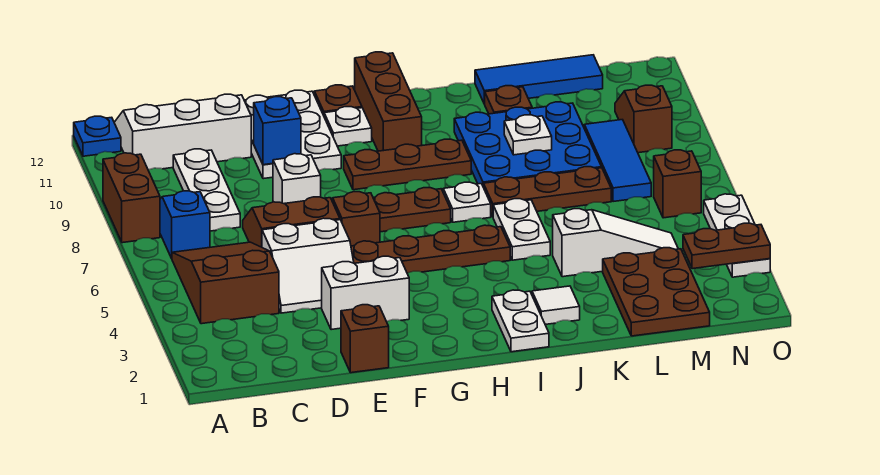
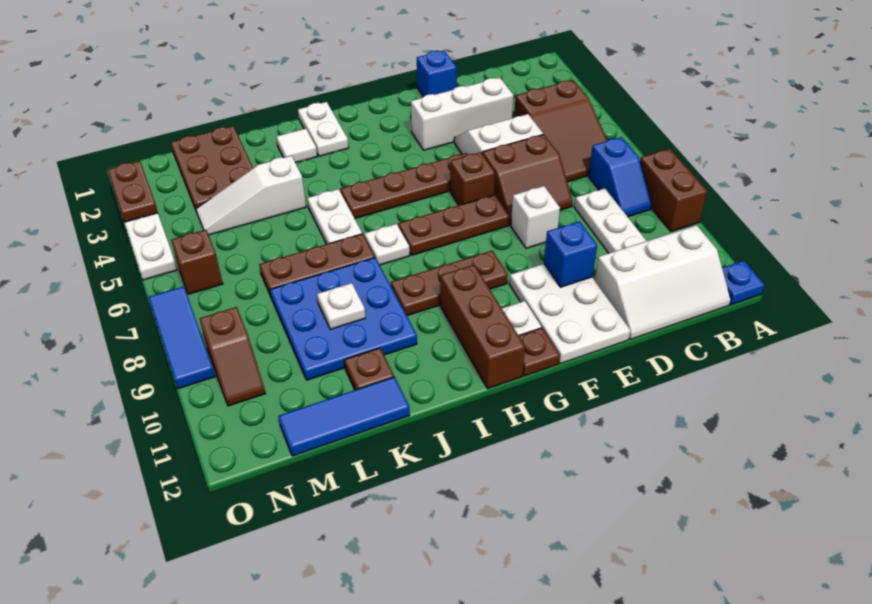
brown 1x1 brick [341,305,389,373] -> blue 1x1 brick [417,50,456,97]
white 1x2 brick [322,256,409,330] -> white 1x3 brick [411,78,513,150]
blue 1x3 tile [584,120,651,202] -> blue 1x3 tile moved to [148,286,215,389]
brown 1x2 plate [683,223,770,269] -> brown 1x2 plate turned to [108,161,158,222]

